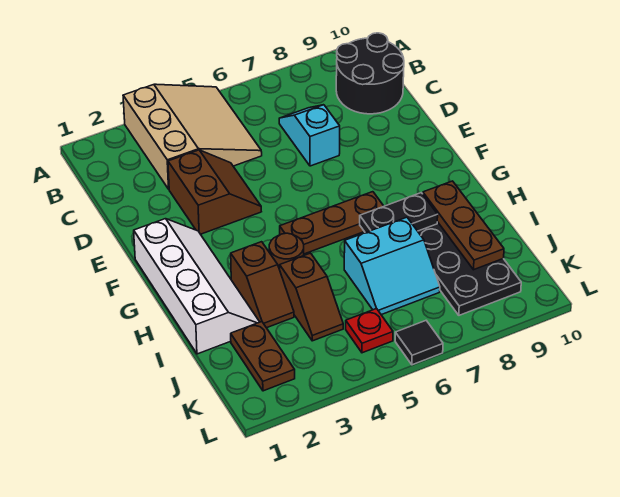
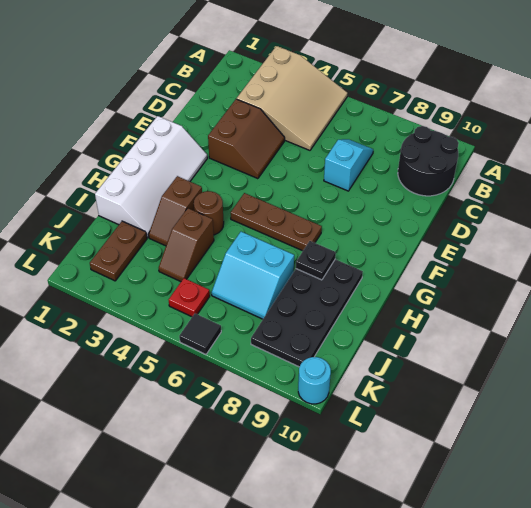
black 1x2 plate [360,193,438,233] -> black 1x1 plate [296,241,336,280]
brown 1x3 plate [423,181,504,270] -> none
none -> cyan 1x1 round brick [298,357,331,404]

